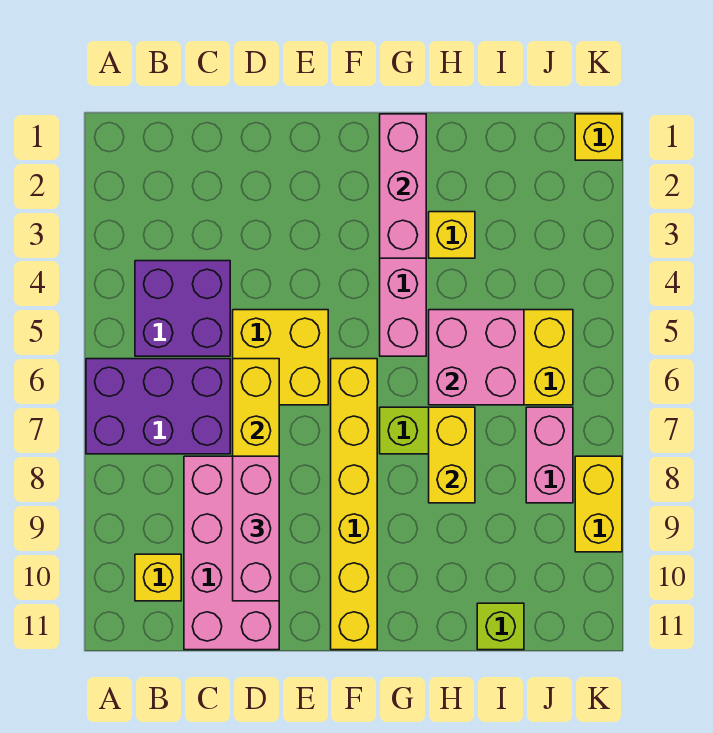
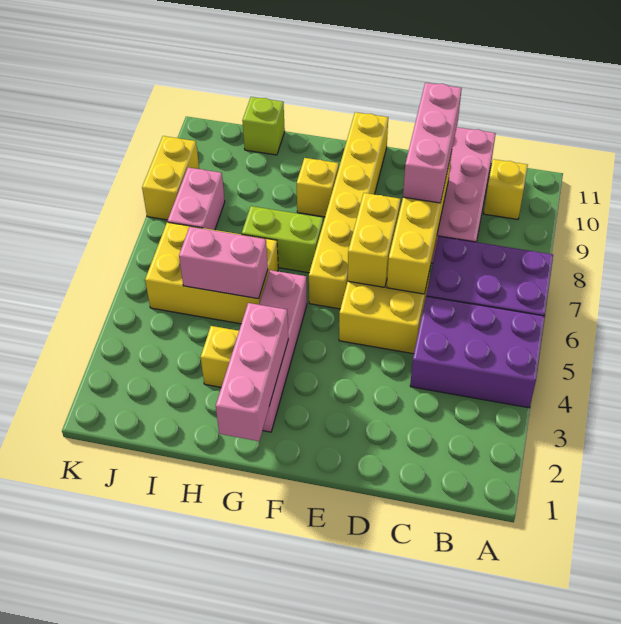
purple 2x2 brick [135,261,230,356] -> purple 2x3 brick [410,296,545,408]
pink 2x2 brick [429,310,524,405] -> pink 1x2 brick [179,227,268,299]
yellow 1x2 brick [429,407,475,503] -> yellow 1x2 brick moved to [348,193,401,287]
yellow 1x1 brick [575,114,622,160] -> yellow 1x1 brick moved to [296,158,339,217]

